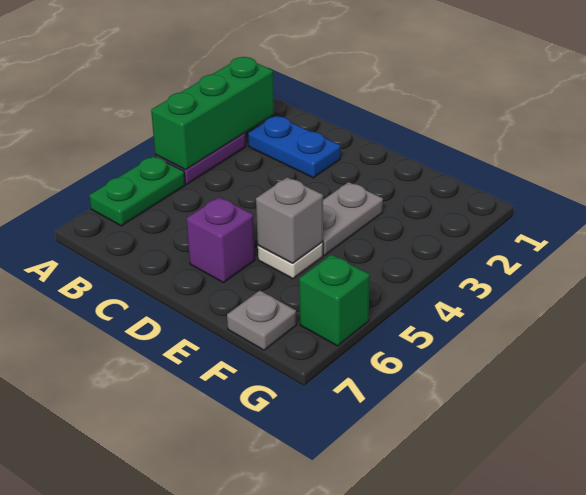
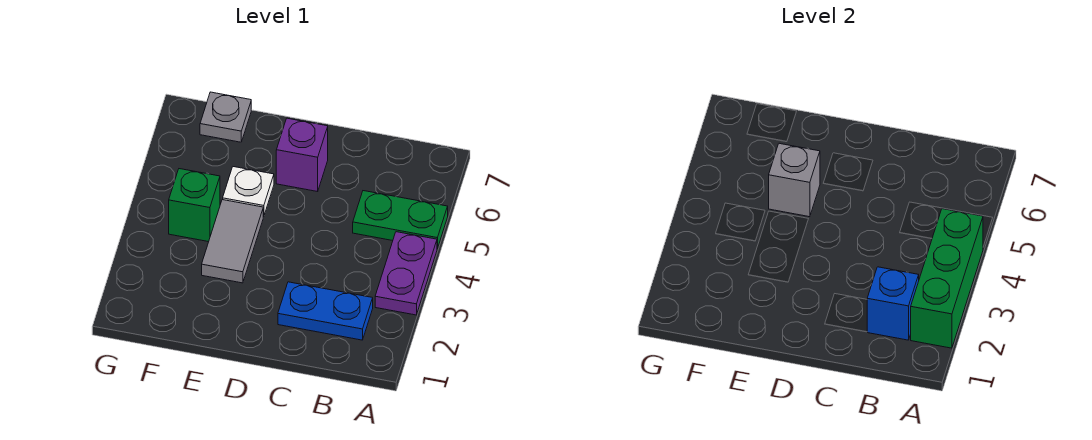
green 1x2 plate [89,156,185,226] -> green 1x2 plate turned to [353,191,448,249]
none -> blue 1x1 brick [867,267,919,340]
grey 1x2 plate [323,182,383,256] -> grey 1x2 tile [202,200,263,283]
green 1x1 brick [299,255,370,346] -> green 1x1 brick moved to [169,169,220,242]

